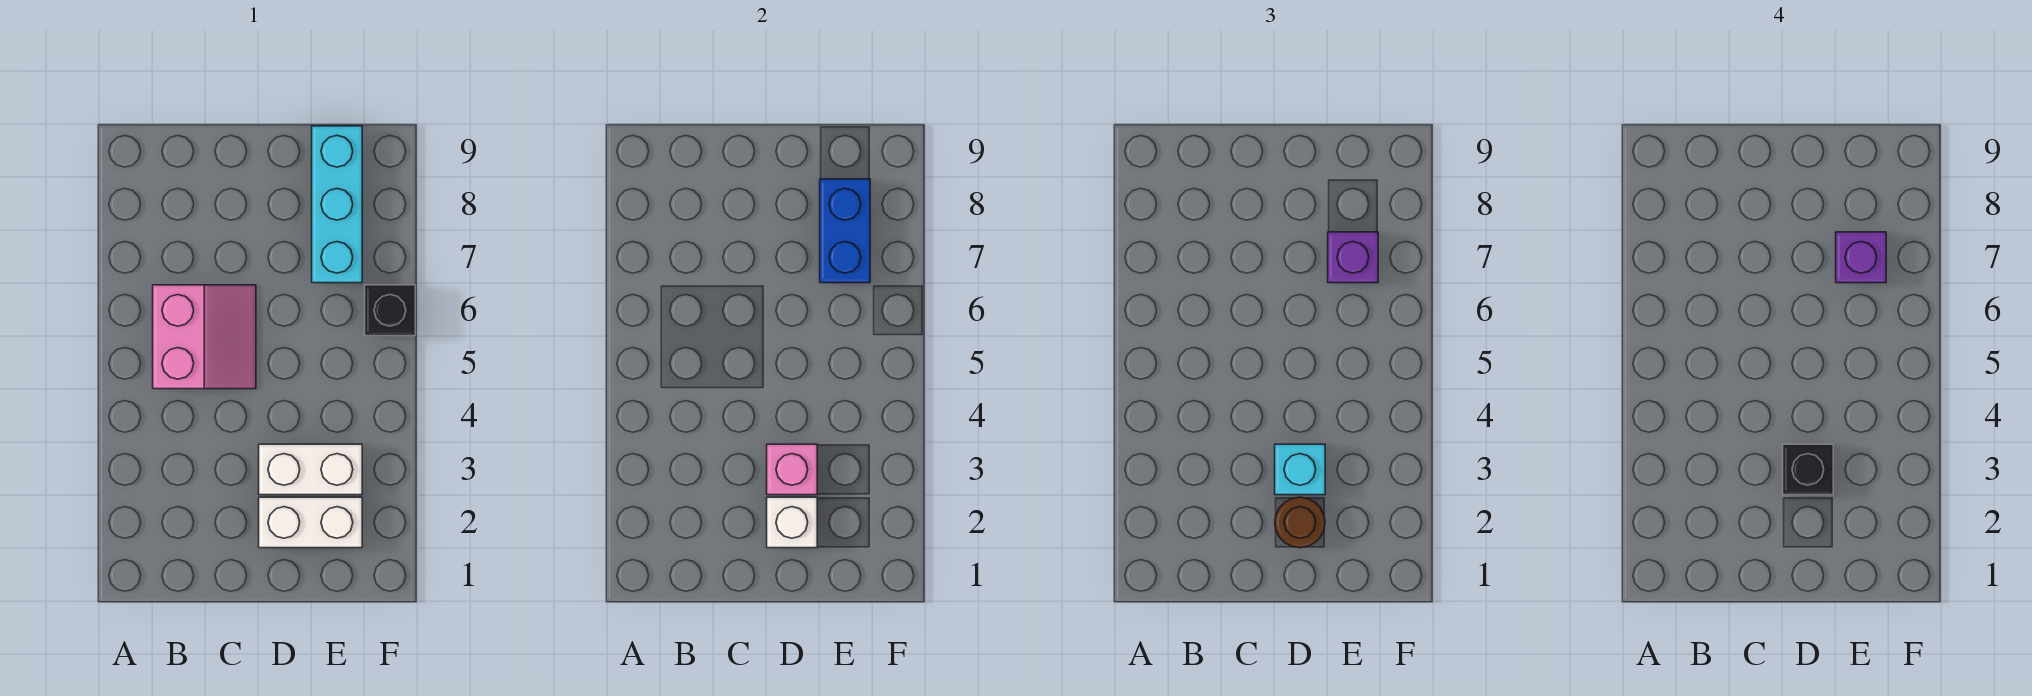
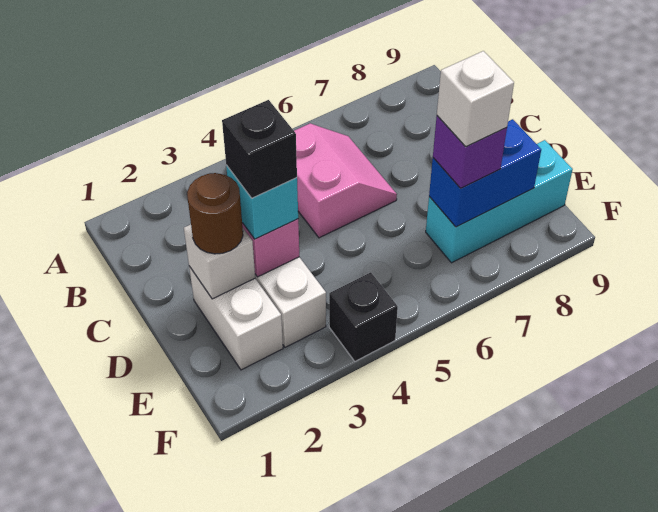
pink 2x2 slope [153,285,256,389] -> pink 2x2 slope turned to [294,124,397,238]
purple 1x1 brick [1836,232,1886,283] -> white 1x1 brick [437,51,514,146]
black 1x1 brick [365,285,415,336] -> black 1x1 brick moved to [329,272,398,361]

